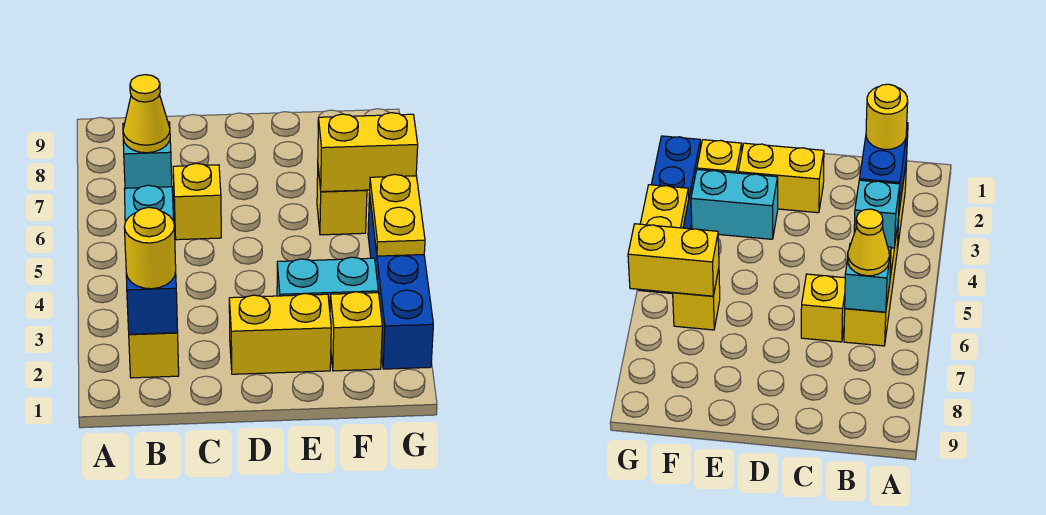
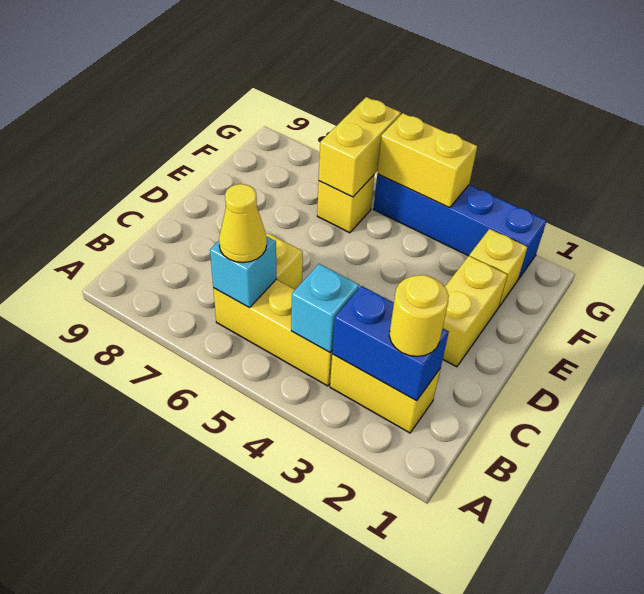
cyan 1x2 brick [277,257,378,309] -> none
yellow 1x2 plate [370,174,425,256] -> yellow 1x2 brick [377,113,477,208]

